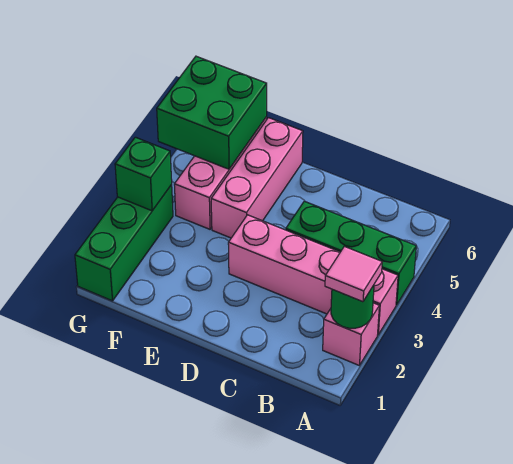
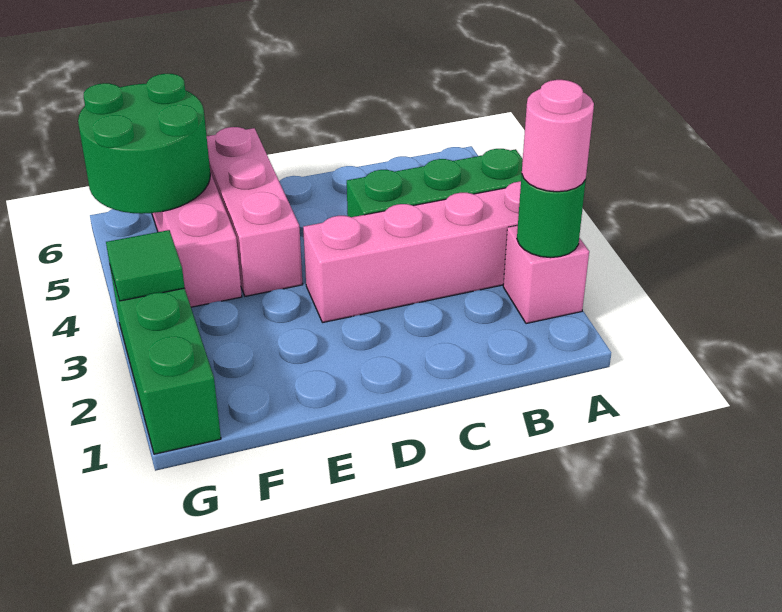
pink 1x1 tile [325,246,382,302] -> pink 1x1 round brick [522,80,594,192]
green 2x2 brick [157,56,267,169] -> green 2x2 round brick [78,74,210,214]
green 1x1 brick [115,137,172,211] -> green 1x1 tile [106,230,185,301]

